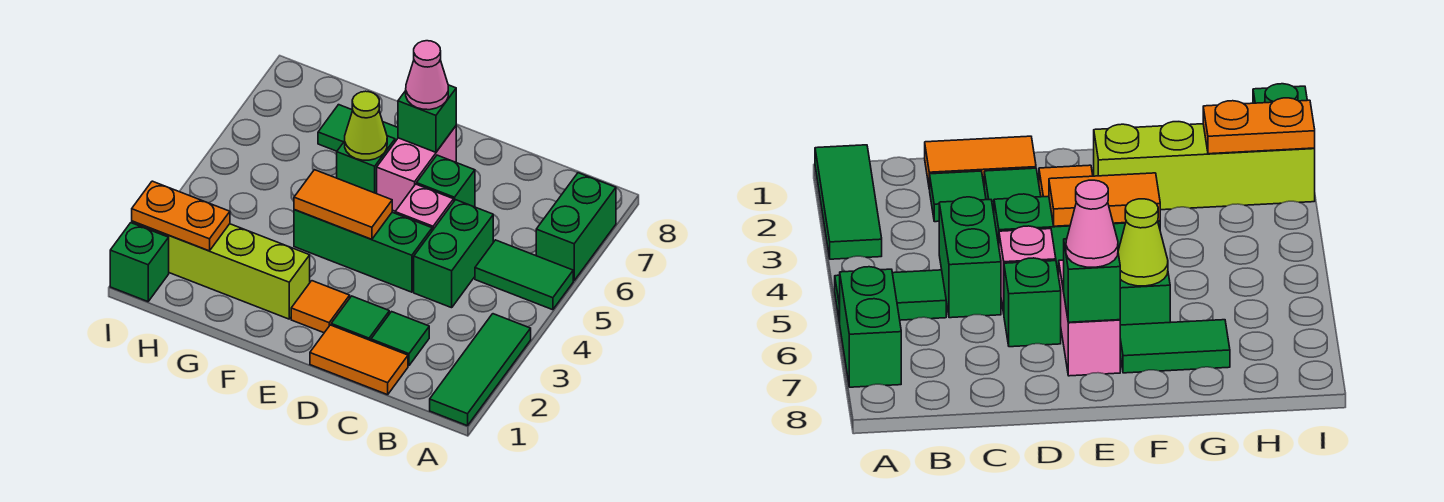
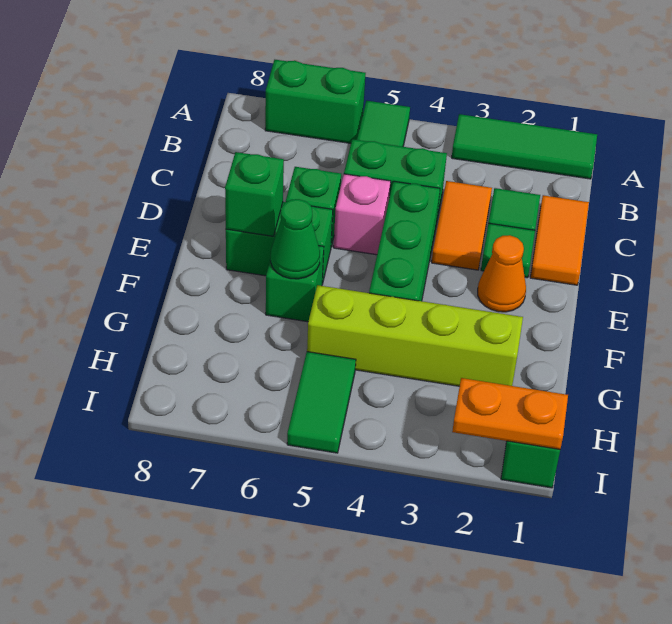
orange 1x1 tile [291,281,350,333] -> orange 1x1 cone [478,235,526,312]
orange 1x2 tile [294,170,392,239] -> orange 1x2 tile moved to [432,181,492,270]
pink 1x2 brick [377,126,456,211] -> green 1x2 brick [226,202,333,284]
pink 1x1 cone [406,41,448,110] -> none
lime 1x4 brick [132,221,310,319] -> lime 1x4 brick turned to [307,285,523,386]
lime 1x1 cone [345,91,387,160] -> green 1x1 cone [271,199,320,279]
green 1x2 tile [318,105,398,151] -> green 1x2 tile moved to [287,352,356,453]
orange 1x2 plate [132,181,230,251] -> orange 1x2 plate turned to [452,378,568,449]

